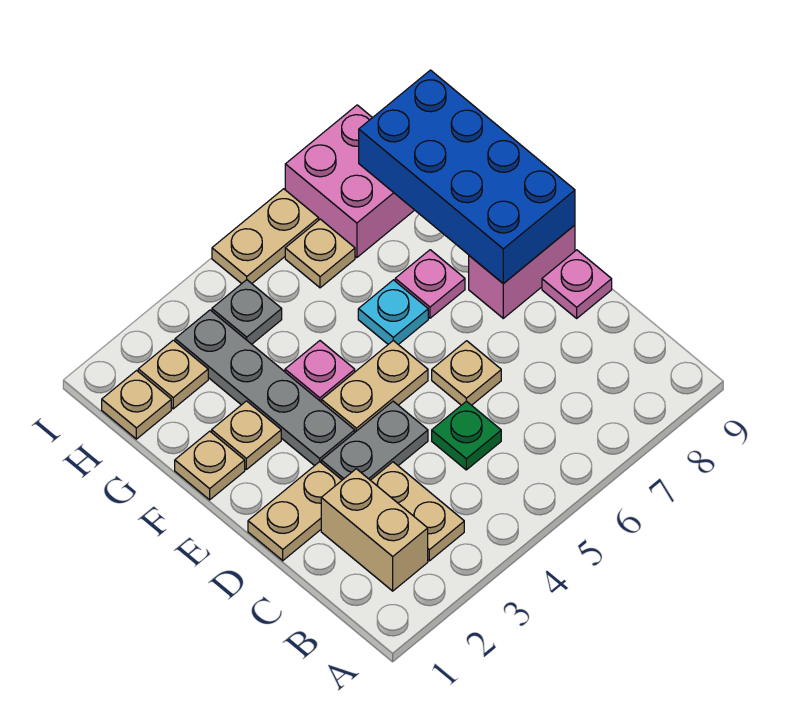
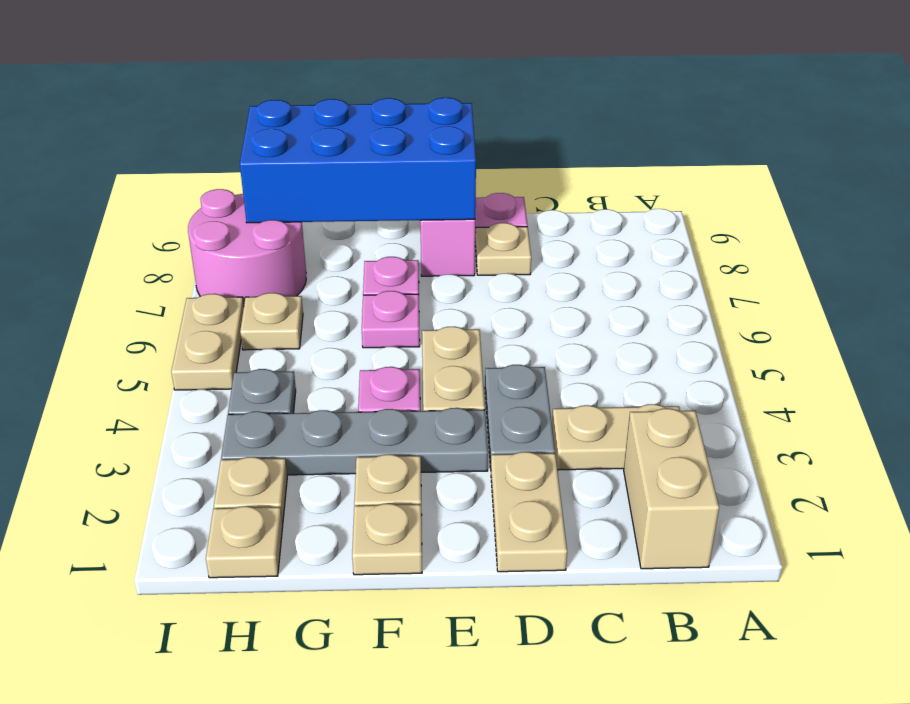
tan 1x2 brick [321,469,428,591] -> tan 1x2 brick turned to [624,408,719,569]
green 1x1 plate [432,401,501,470] -> none
tan 1x1 plate [432,341,501,405] -> tan 1x1 plate moved to [475,223,531,275]
cyan 1x1 plate [358,280,428,345] -> pink 1x1 plate [362,291,420,348]
pink 2x2 brick [285,105,414,258] -> pink 2x2 round brick [188,189,306,304]

